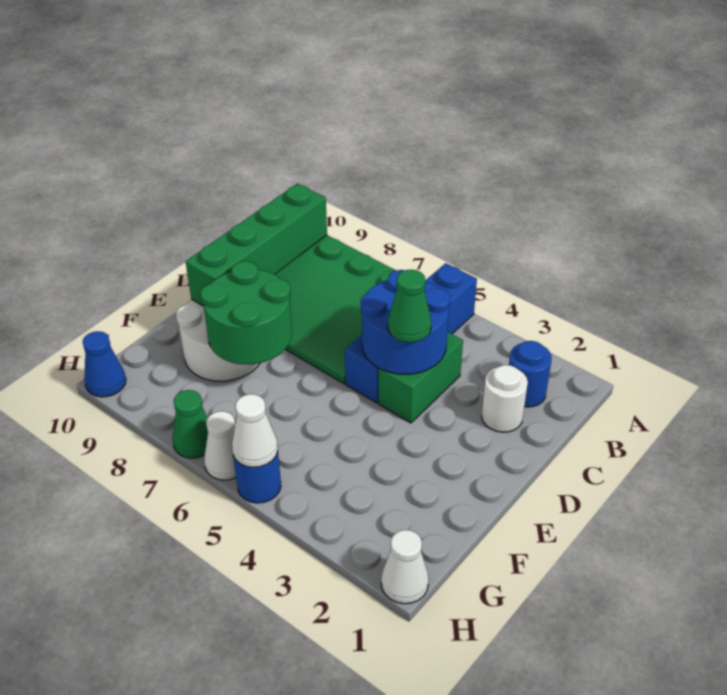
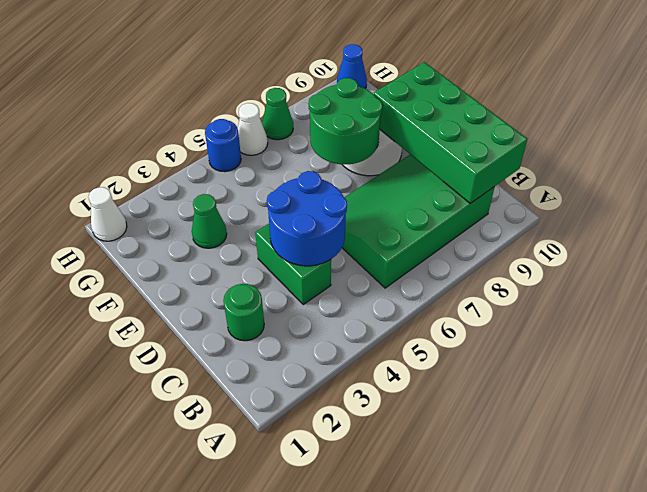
blue 1x4 brick [345,263,477,403] -> none
blue 1x1 round brick [509,341,552,407] -> none
green 1x4 brick [186,183,327,306] -> green 2x4 brick [374,62,527,203]
white 1x1 round brick [482,365,528,432] -> green 1x1 round brick [223,284,264,341]
green 1x1 cone [388,270,432,342] -> green 1x1 cone moved to [192,194,227,248]
white 1x1 cone [232,394,278,467] -> none

